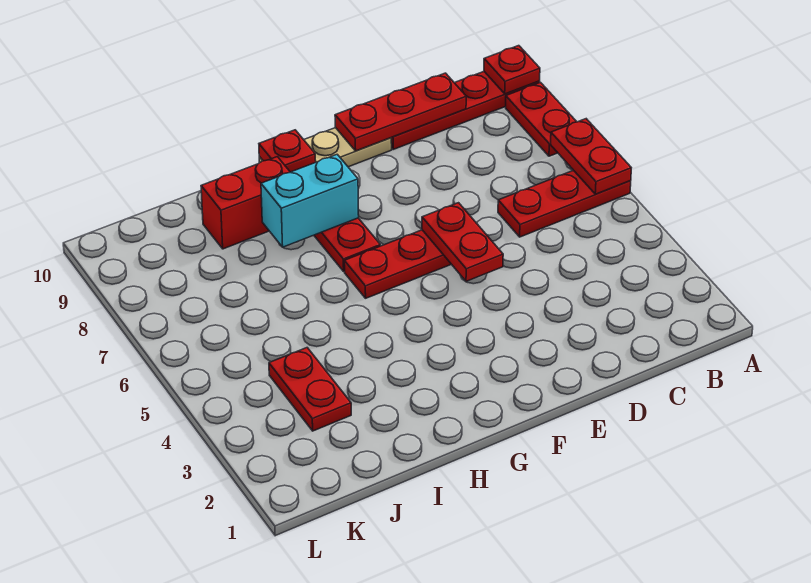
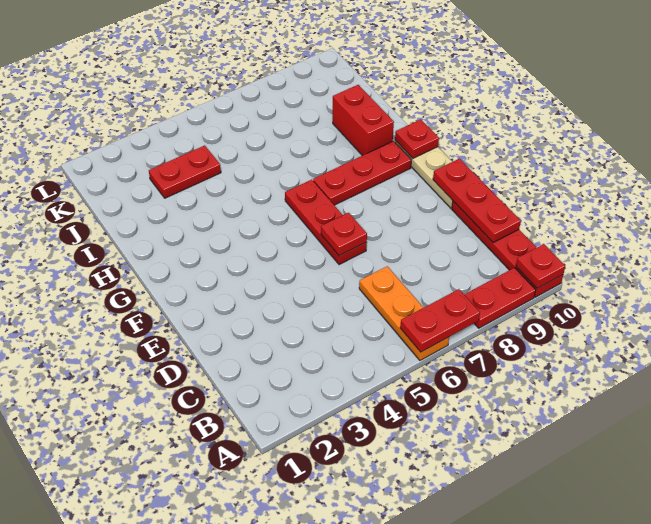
red 1x3 plate [498,170,631,237] -> orange 1x3 plate [359,266,449,360]
red 1x2 plate [422,203,503,281] -> red 1x1 plate [321,213,367,256]
cyan 1x2 brick [261,154,359,247] -> none

